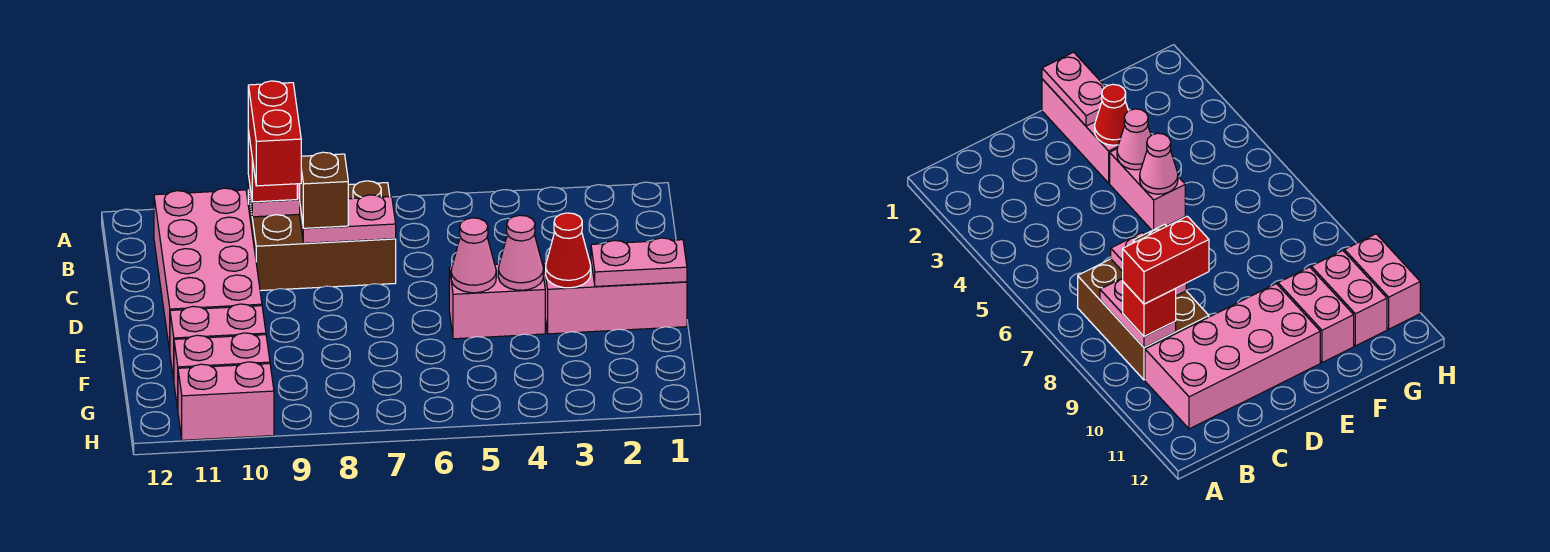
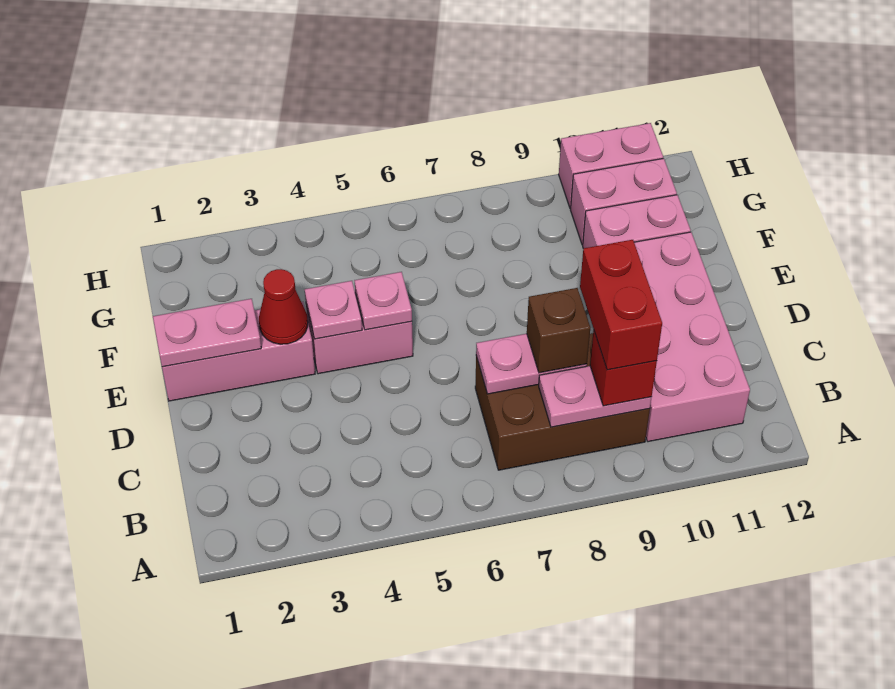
pink 1x1 cone [498,215,543,290] -> pink 1x1 plate [305,281,362,339]
pink 1x1 cone [451,218,496,293] -> pink 1x1 plate [354,272,412,330]

